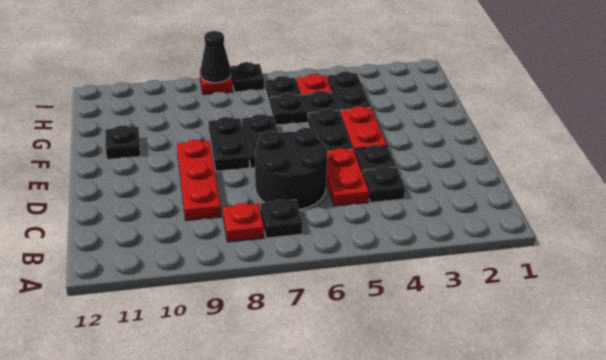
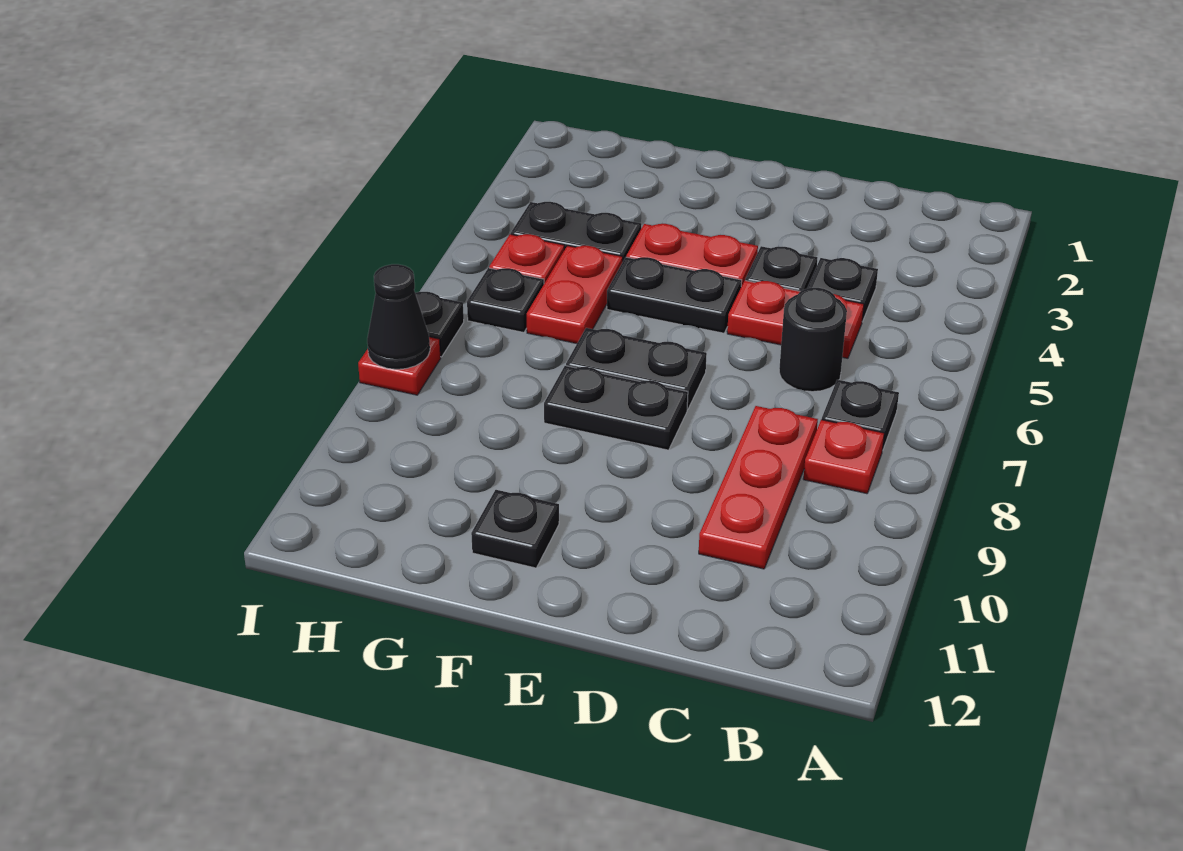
black 2x2 round brick [255,128,327,209] -> black 1x1 round brick [779,288,847,392]
red 1x3 plate [177,140,221,221] -> red 1x3 plate turned to [699,406,818,569]
black 1x2 plate [270,91,339,125] -> red 1x2 plate [527,246,623,344]

